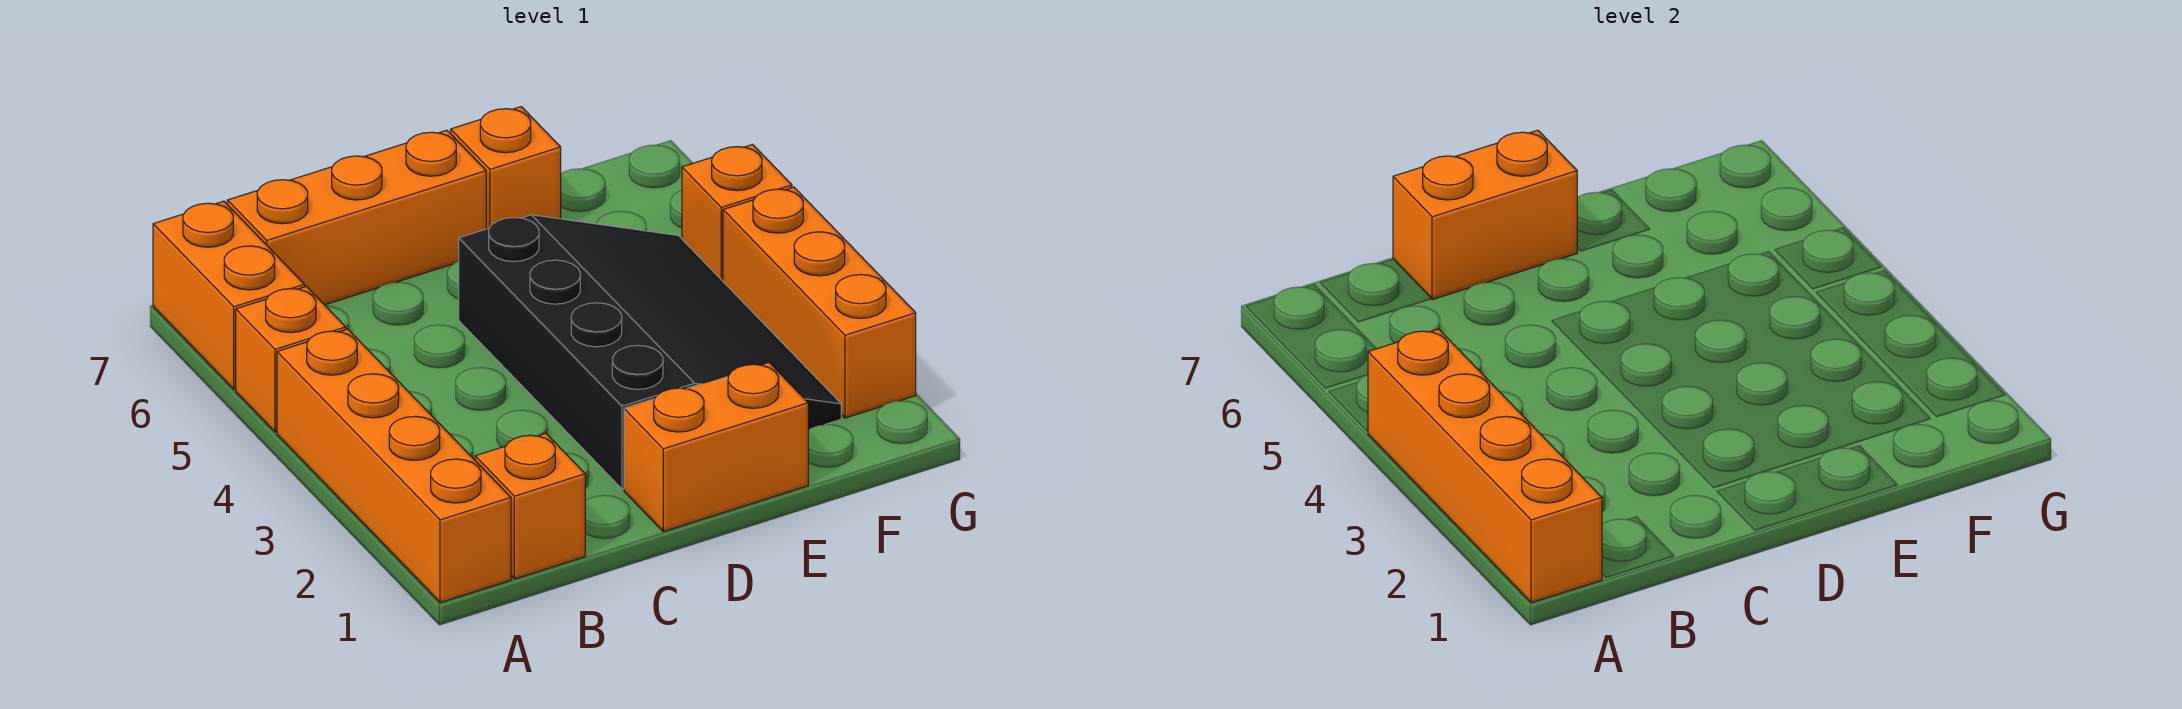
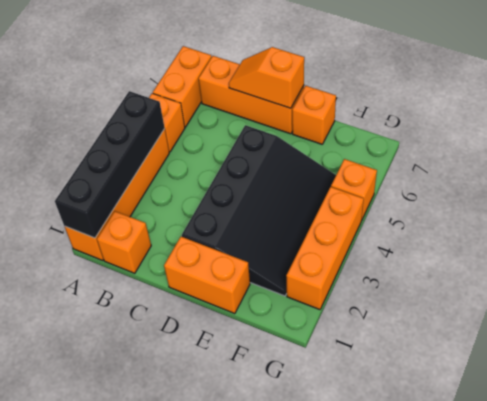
orange 1x4 brick [1368,329,1602,603] -> black 1x4 brick [55,91,165,238]
orange 1x2 brick [1393,130,1577,300] -> orange 1x2 slope [229,47,304,108]

